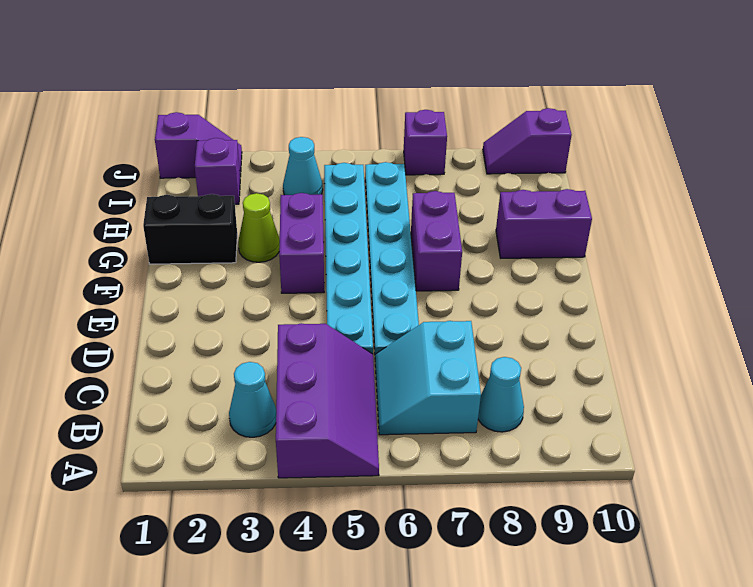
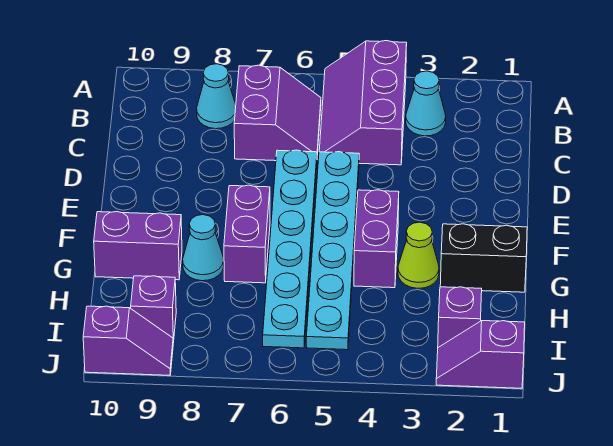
cyan 2x2 slope [375,321,481,435] -> purple 2x2 slope [234,65,321,161]
cyan 1x1 cone [283,137,323,195] -> cyan 1x1 cone moved to [183,215,224,281]
purple 1x1 brick [404,110,447,175] -> purple 1x1 brick moved to [131,276,176,343]

